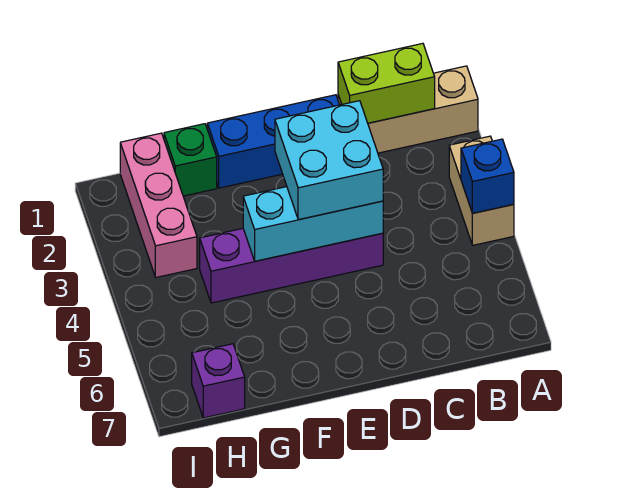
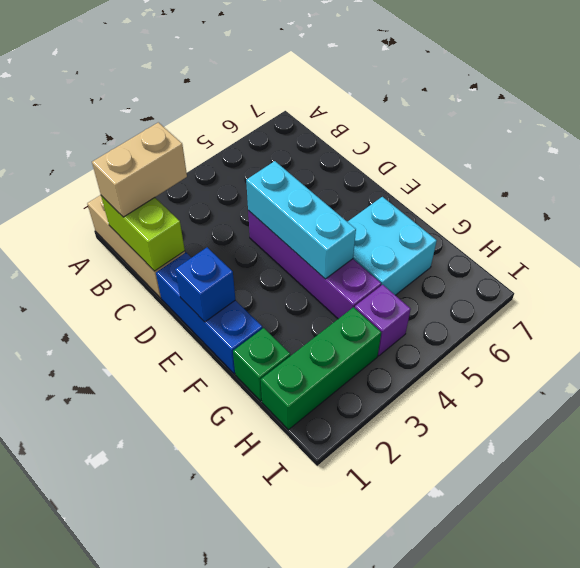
tan 1x2 brick [449,136,514,245] -> tan 1x2 brick moved to [92,122,187,217]
blue 1x1 brick [461,139,514,213] -> blue 1x1 brick moved to [175,247,235,322]
cyan 2x2 brick [275,101,383,220] -> cyan 2x2 brick moved to [348,197,437,295]
pink 1x3 brick [120,133,197,277] -> green 1x3 brick [261,307,381,430]
purple 1x1 brick [192,344,245,418] -> purple 1x1 brick moved to [355,285,411,356]

